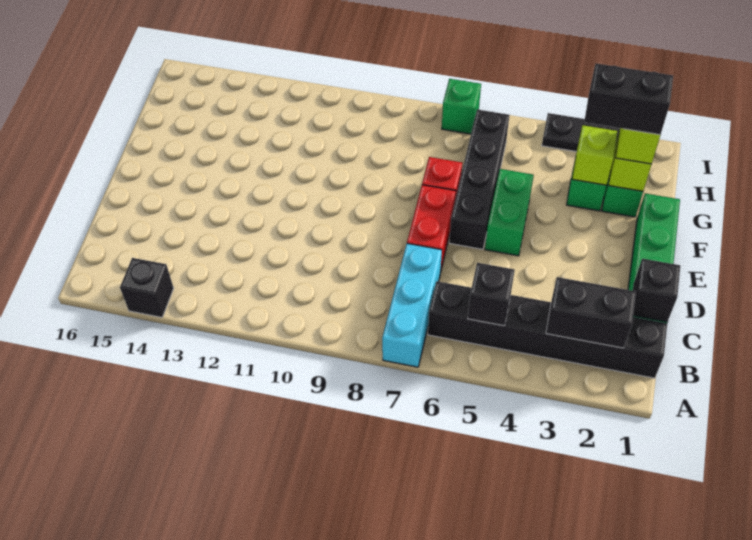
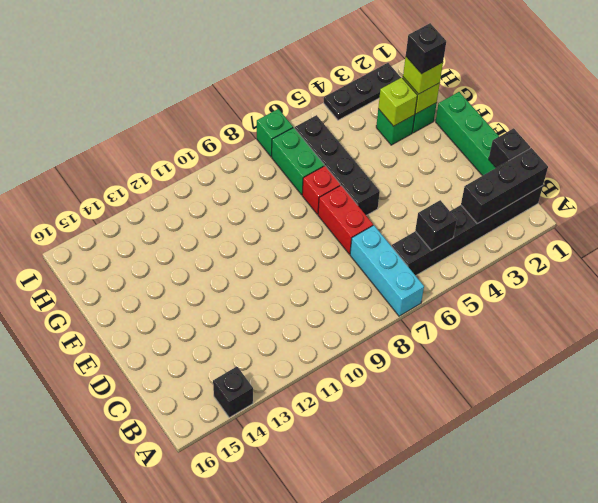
black 1x2 brick [546,277,636,348] -> black 1x3 brick [461,148,548,224]
green 1x2 brick [485,169,534,256] -> green 1x2 brick moved to [272,128,324,195]
black 1x2 brick [584,64,673,135] -> black 1x1 brick [406,23,446,74]

